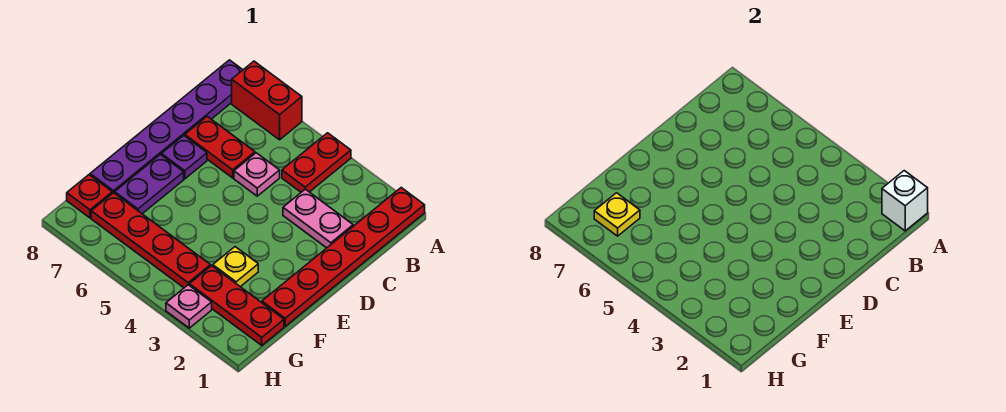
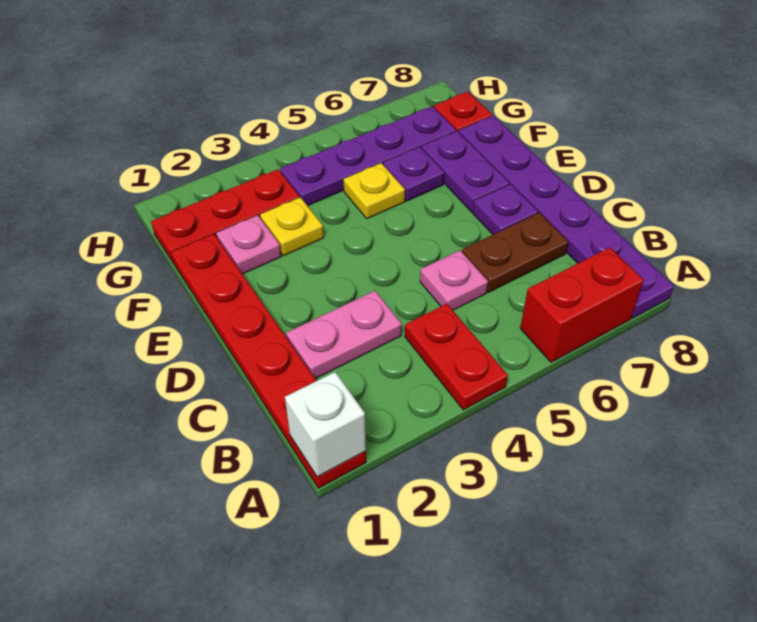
red 1x2 plate [185,116,255,178] -> brown 1x2 plate [462,213,569,292]
none -> purple 1x1 plate [383,147,444,201]
red 1x4 plate [91,193,211,288] -> purple 1x4 plate [280,106,456,206]
yellow 1x1 plate [594,193,640,236] -> yellow 1x1 plate moved to [344,163,405,219]
pink 1x1 plate [166,285,212,328] -> pink 1x1 plate moved to [216,215,281,274]

